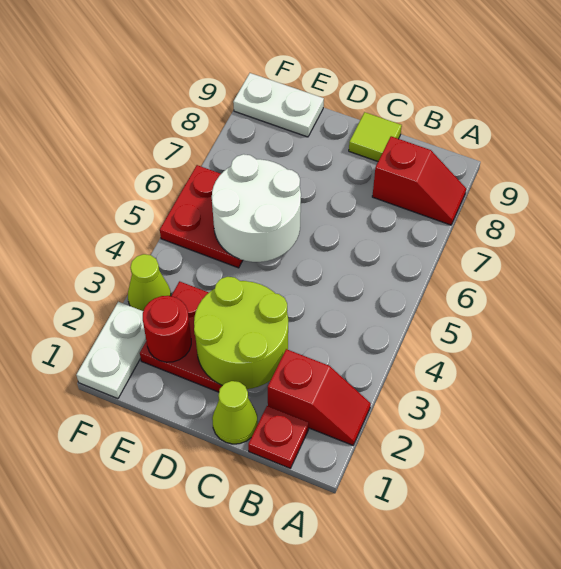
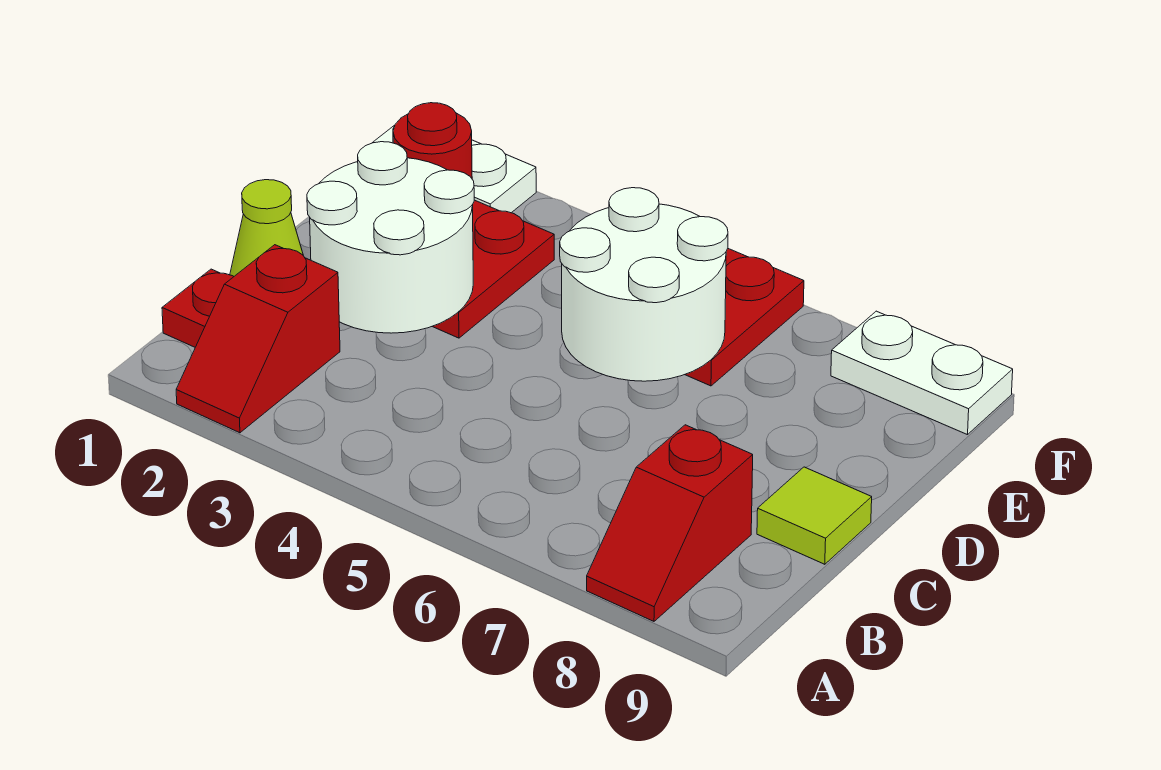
lime 2x2 round brick [194,277,288,389] -> white 2x2 round brick [307,142,474,333]
white 1x2 plate [233,73,324,137] -> white 1x2 plate turned to [831,311,1013,435]
lime 1x1 cone [128,254,171,311] -> none

